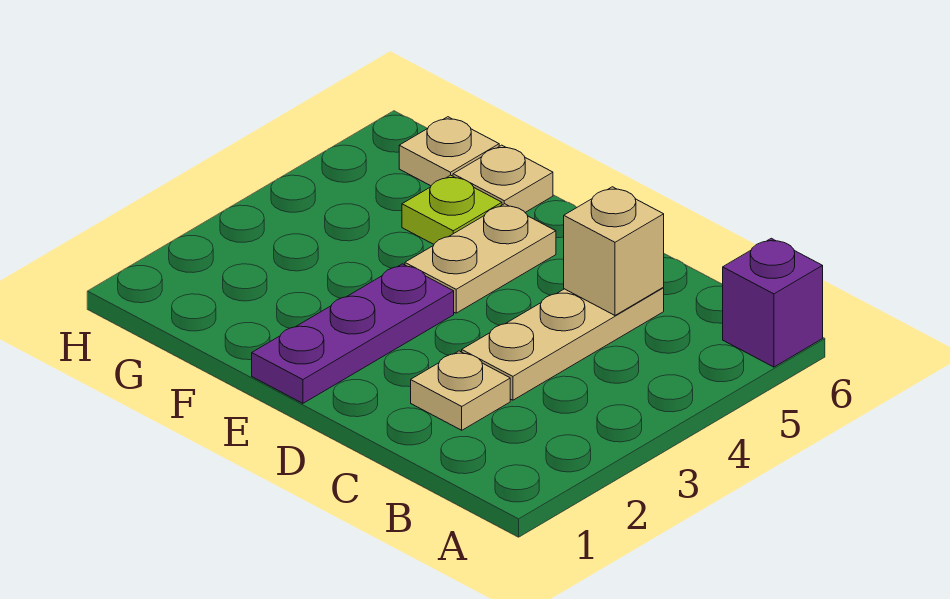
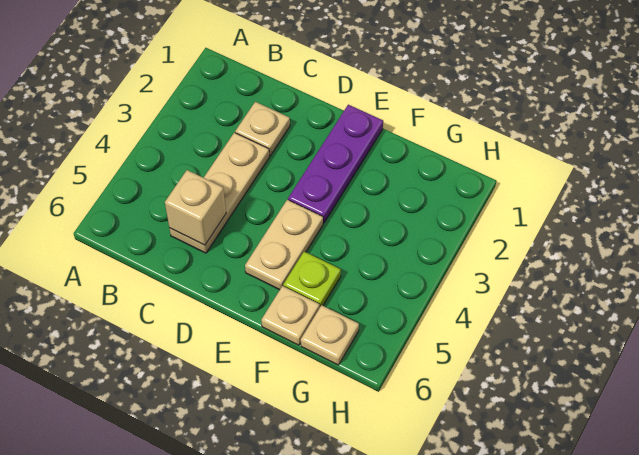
purple 1x1 brick [723,238,823,367] -> none

